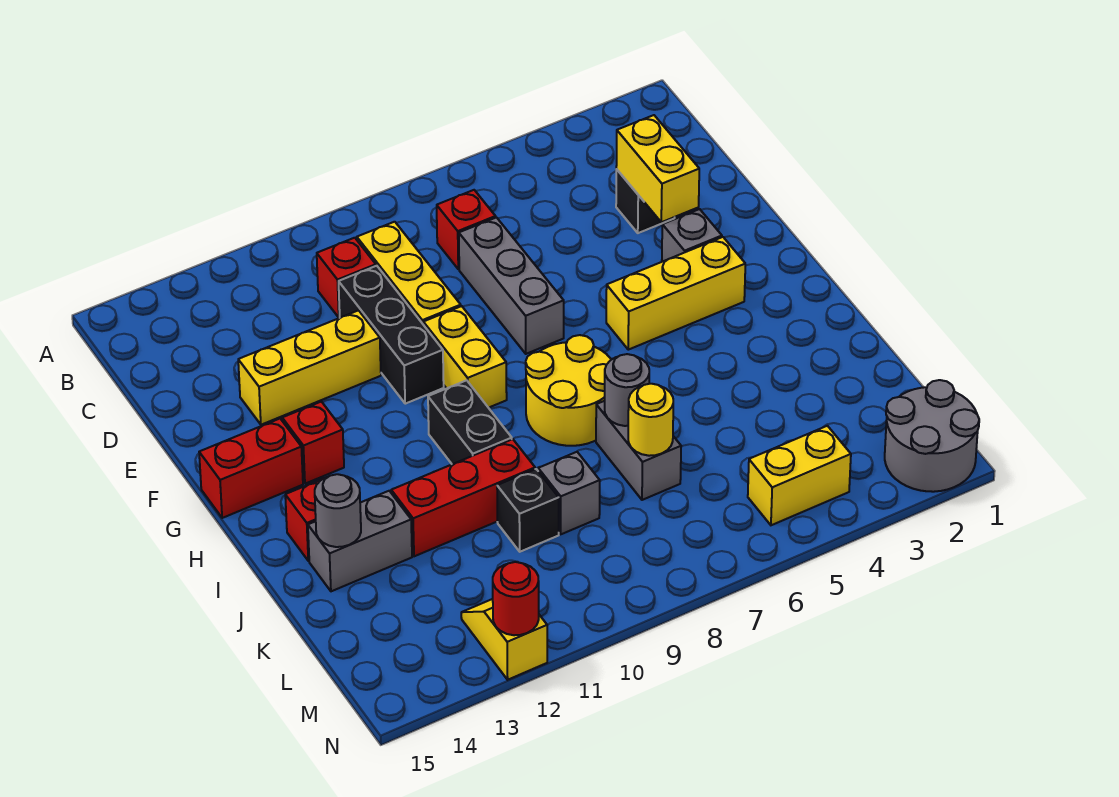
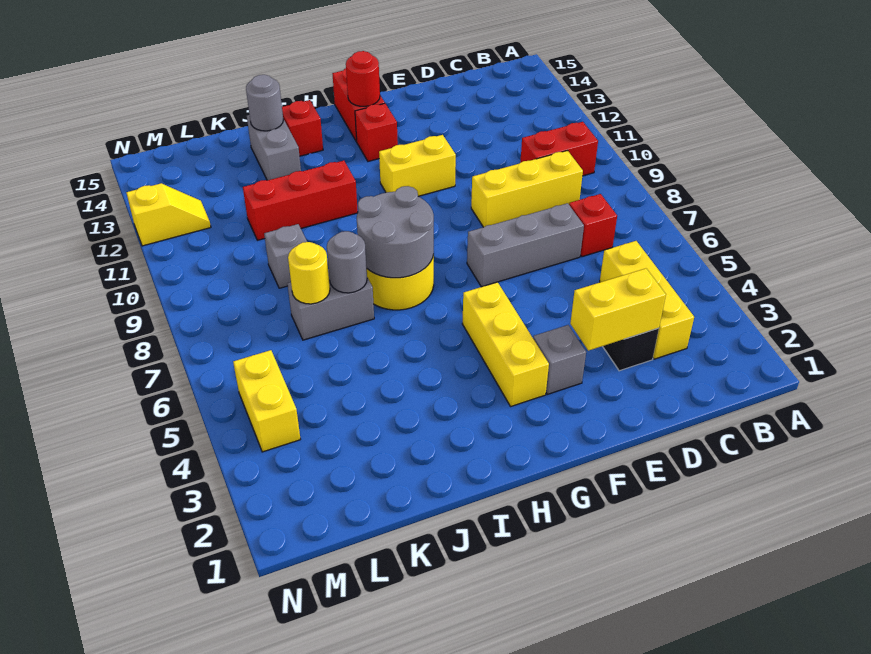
red 1x1 brick [317,238,376,318] -> red 1x2 brick [520,122,598,176]
black 1x3 brick [339,266,444,404] -> none
yellow 1x3 brick [238,310,381,425] -> yellow 1x3 brick moved to [600,241,694,359]
yellow 1x2 brick [423,306,507,408] -> yellow 1x2 brick moved to [379,135,456,196]
black 1x2 brick [428,380,512,464] -> none
red 1x3 brick [391,439,535,556] -> red 1x3 brick turned to [243,161,358,240]
black 1x1 brick [497,469,559,552] -> none
grey 2x2 round brick [885,380,979,492] -> grey 2x2 round brick moved to [357,186,434,278]
red 1x1 round brick [493,562,539,635] -> red 1x1 round brick moved to [346,51,380,106]

